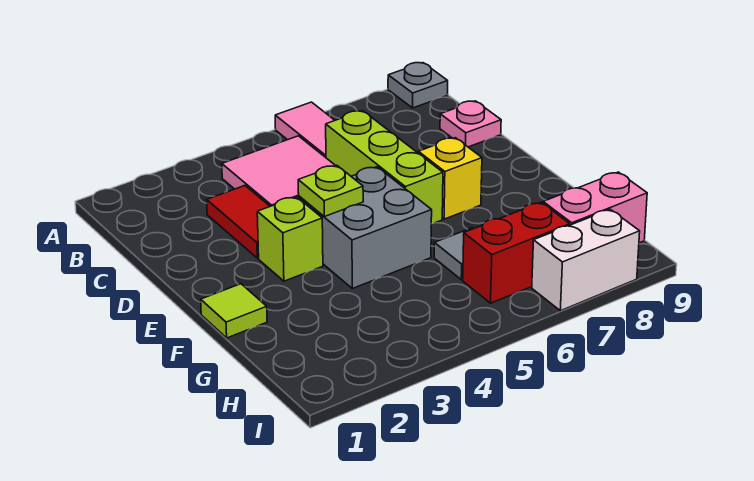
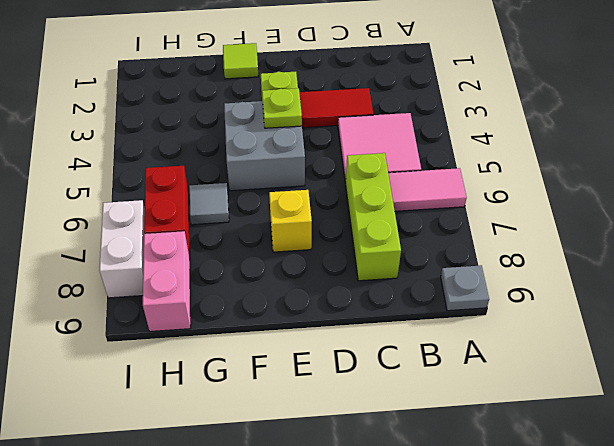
lime 1x3 brick [326,111,443,224] -> lime 1x3 brick turned to [346,153,401,281]
pink 1x1 plate [440,101,501,147] -> none

